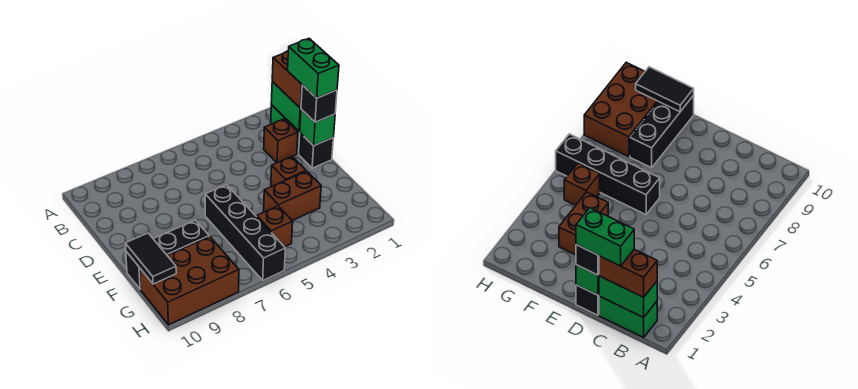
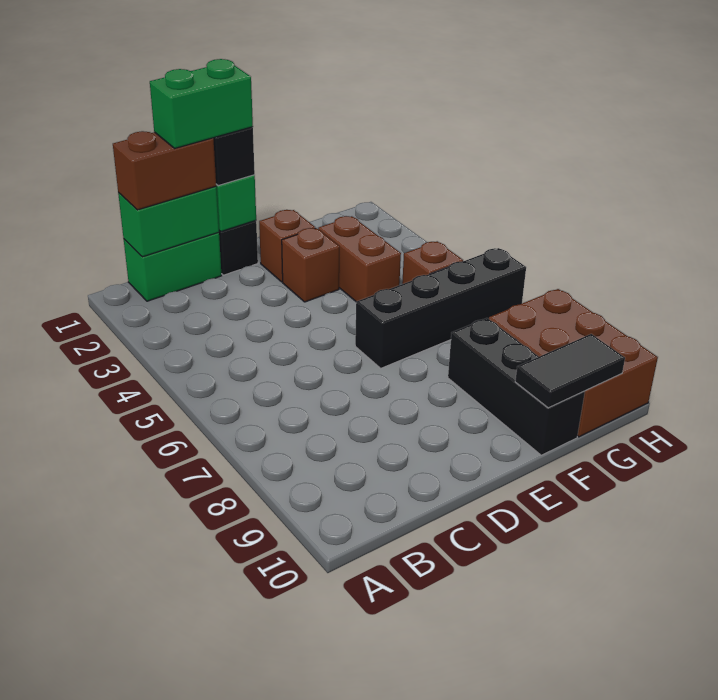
brown 1x1 brick [264,119,298,163] -> brown 1x1 brick moved to [259,210,315,282]

